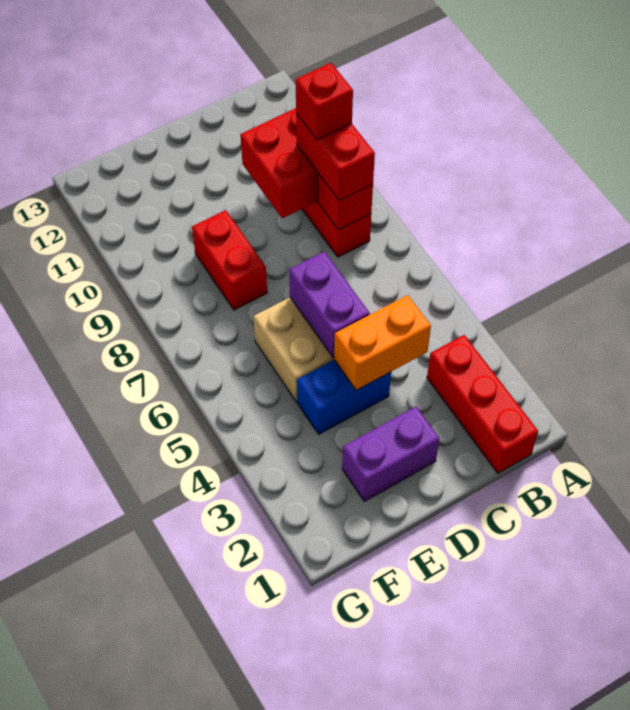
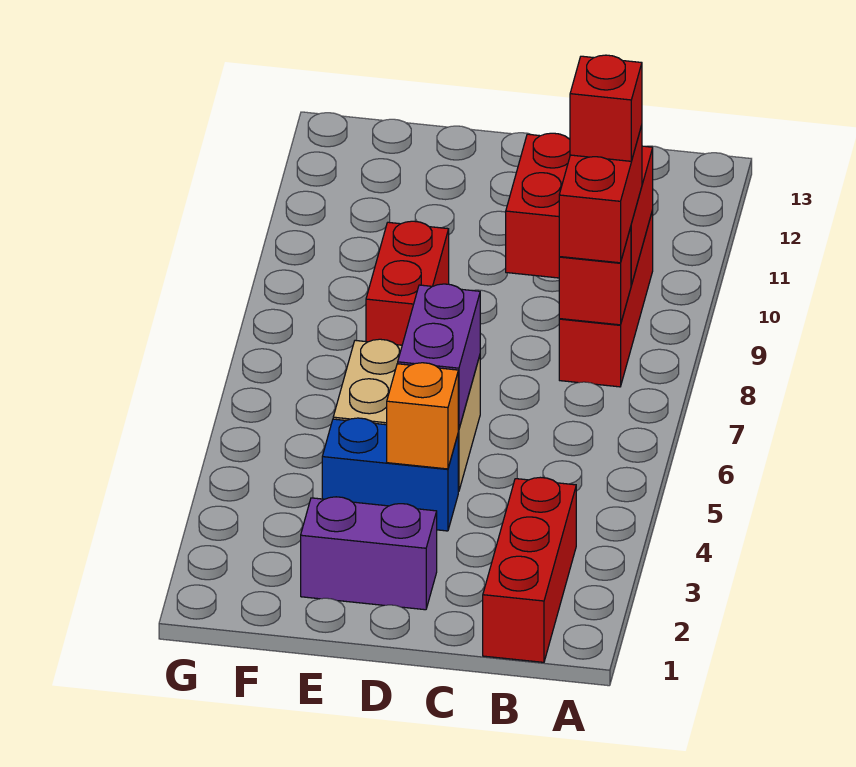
orange 1x2 brick [334,295,431,390] -> orange 1x1 brick [387,363,458,469]

